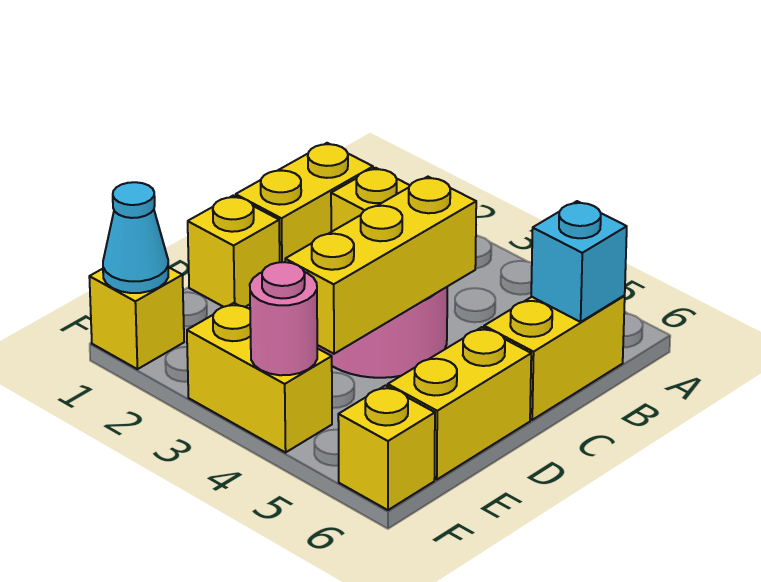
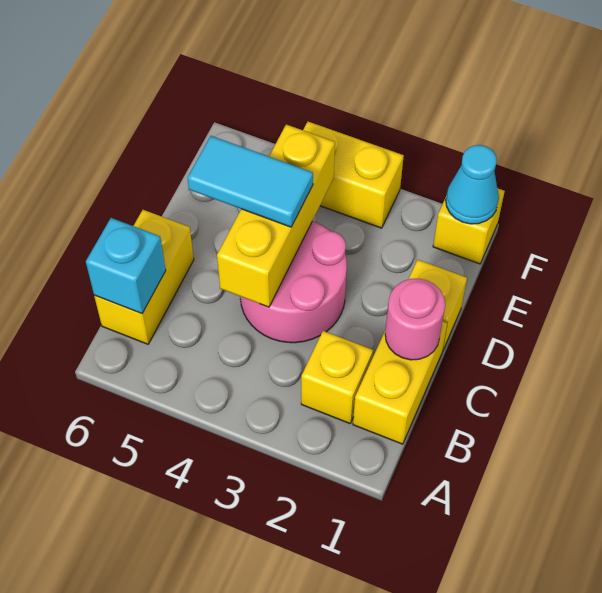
none -> cyan 1x2 tile [188,136,313,227]
yellow 1x2 brick [388,327,531,479] -> none
pink 1x1 round brick [250,262,317,375] -> pink 1x1 round brick moved to [385,278,445,360]
yellow 1x1 brick [338,386,435,510] -> none

